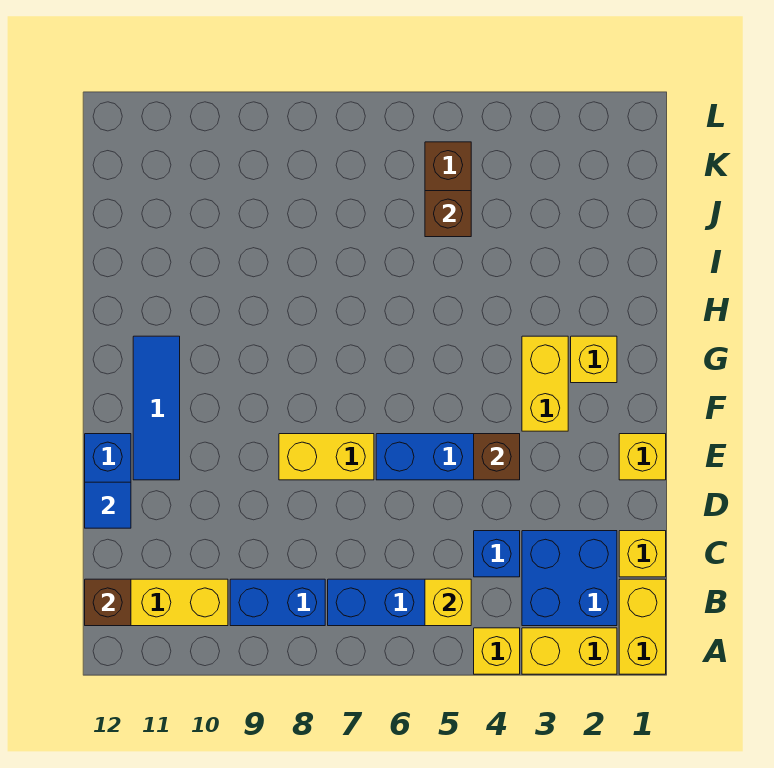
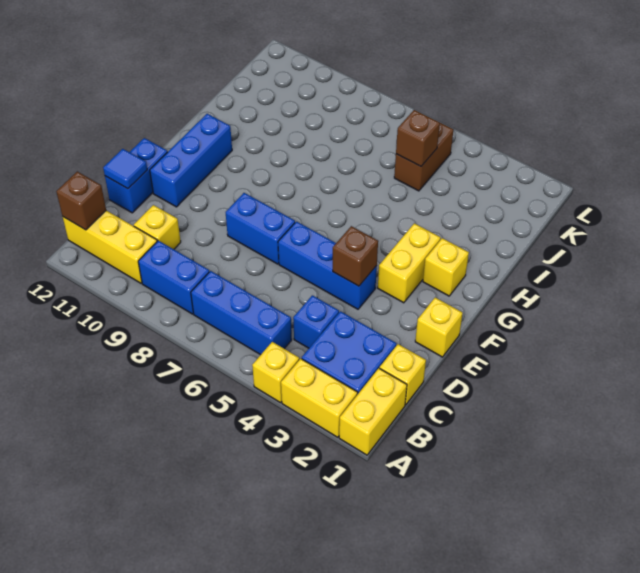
yellow 1x1 brick [425,579,471,626] -> yellow 1x1 brick moved to [134,205,181,249]
yellow 1x2 brick [279,434,374,480] -> blue 1x2 brick [226,193,295,264]
blue 1x3 tile [133,336,180,480] -> blue 1x3 brick [150,114,232,207]

